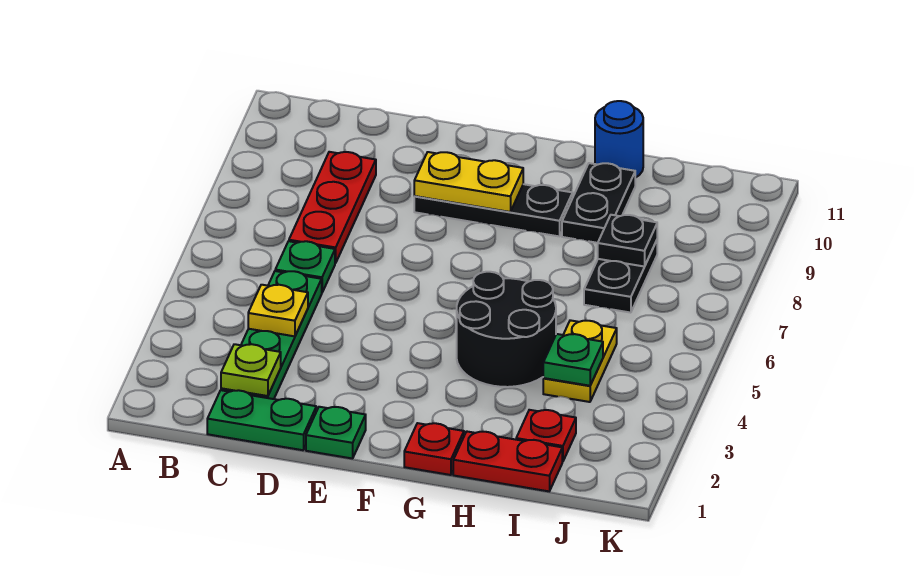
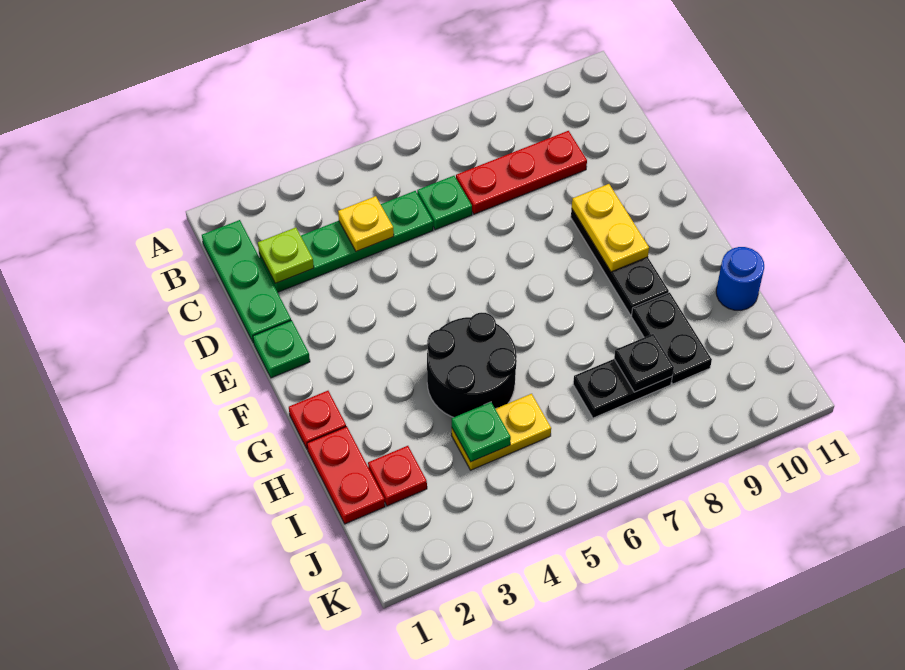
green 1x2 plate [207,390,316,450] -> green 1x3 plate [202,220,291,343]
black 1x2 plate [562,163,635,243] -> black 1x2 plate turned to [631,292,712,384]

